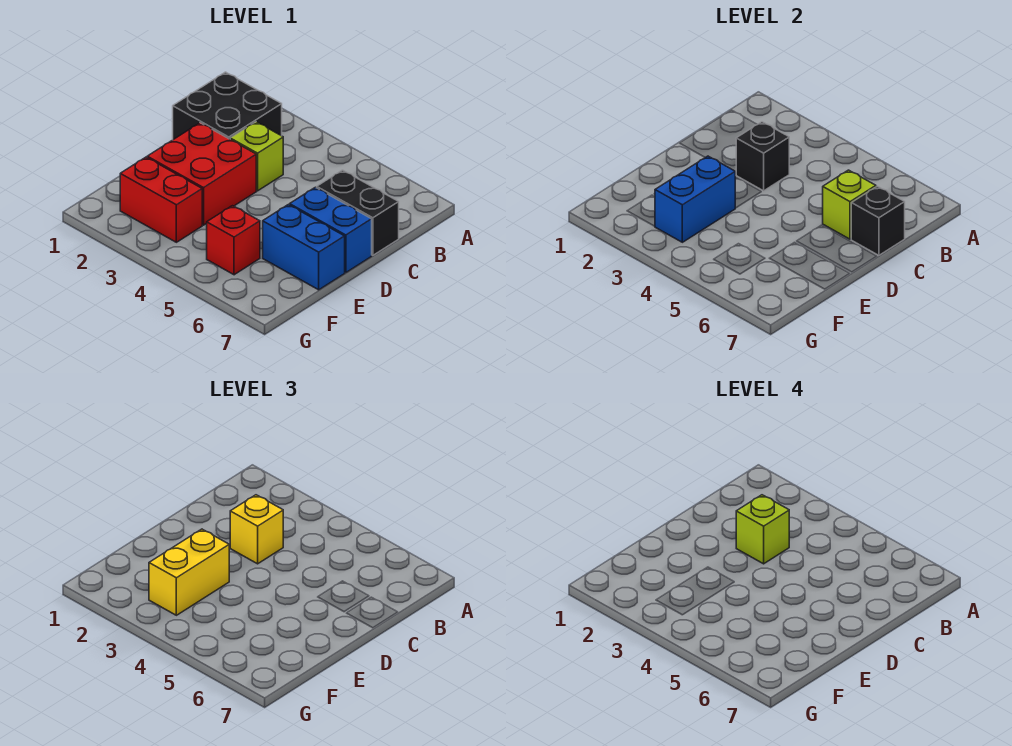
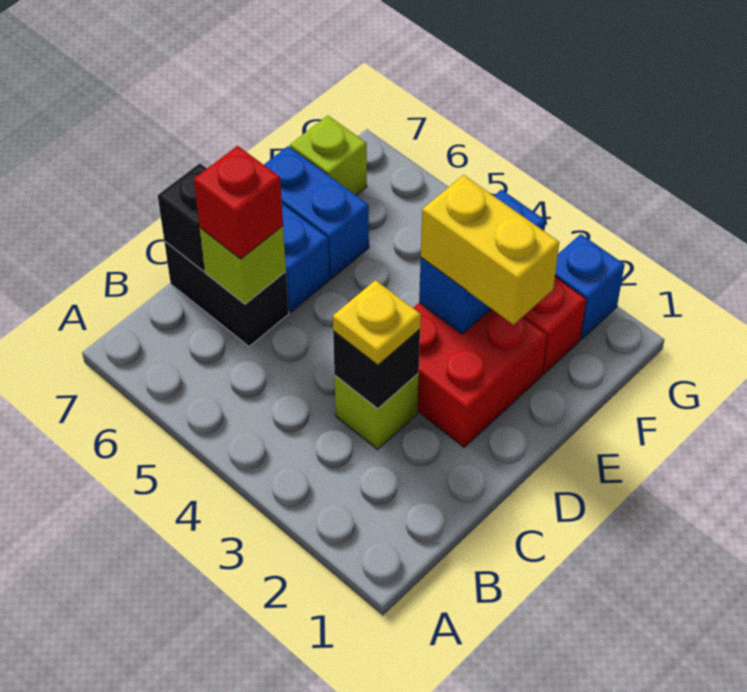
black 2x2 brick [173,72,282,140] -> none
yellow 1x1 brick [230,495,283,564] -> yellow 1x1 plate [333,280,421,365]
lime 1x1 brick [736,495,789,564] -> lime 1x1 brick moved to [290,116,367,195]
yellow 1x2 brick [149,529,229,615] -> yellow 1x2 brick turned to [421,175,559,325]
red 1x1 brick [207,206,260,275] -> red 1x1 brick moved to [194,146,283,259]
none -> blue 1x1 brick [555,234,624,339]

